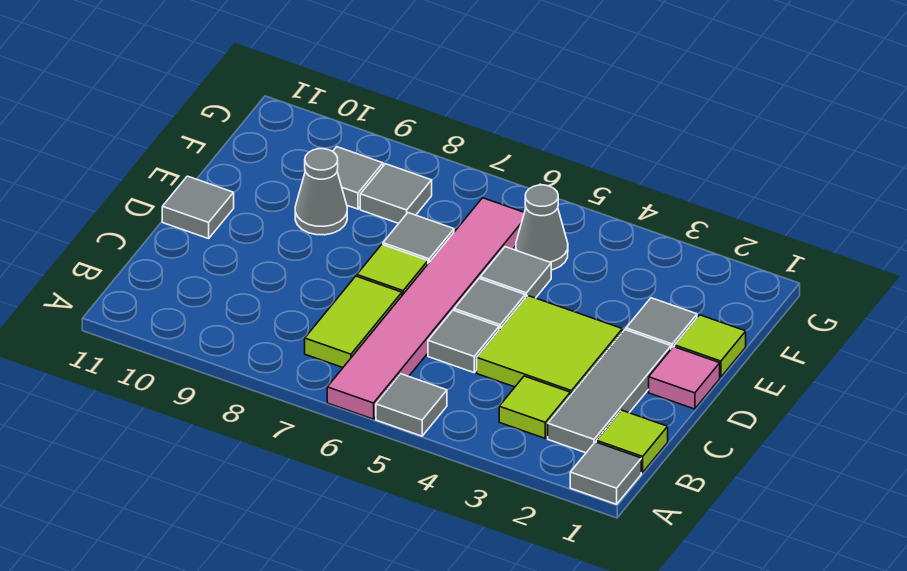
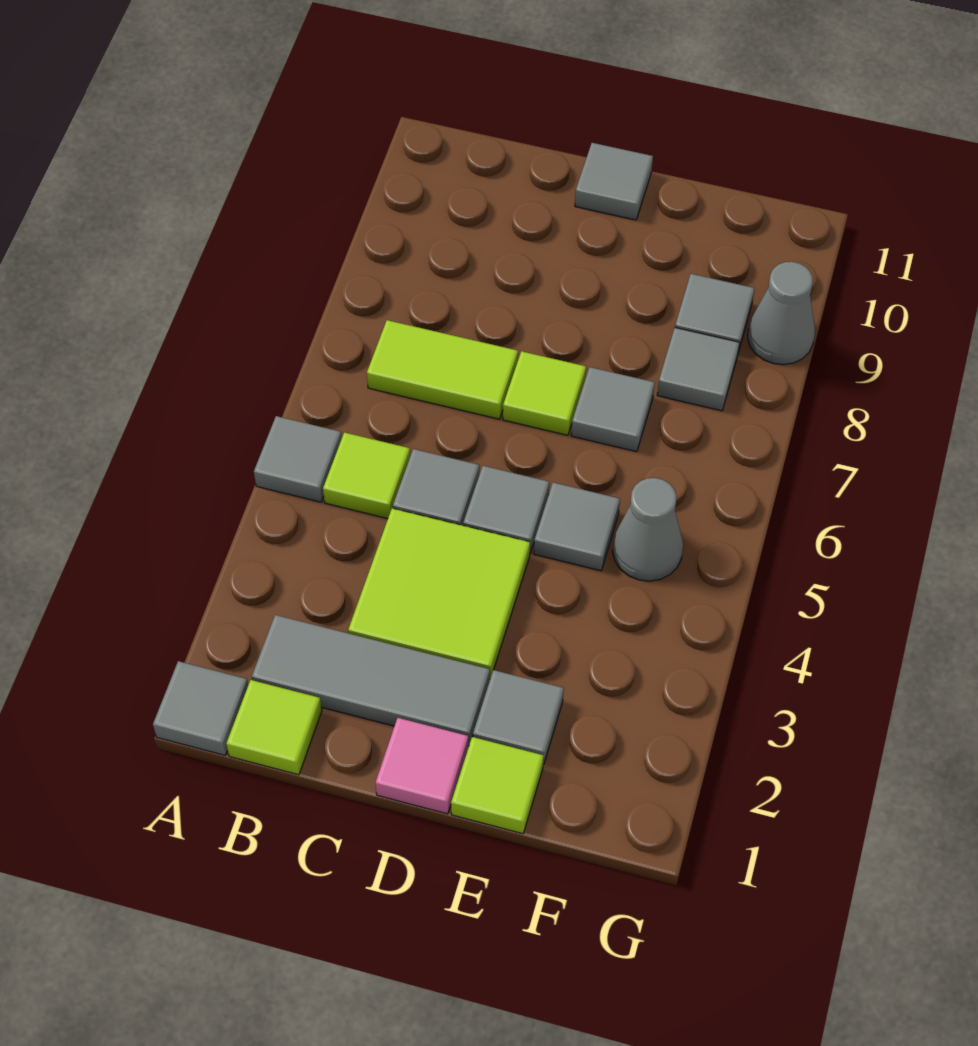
pink 1x6 tile [327,198,524,419] -> none
lime 1x1 tile [499,376,570,438] -> lime 1x1 tile moved to [323,432,410,519]
grey 1x1 cone [295,149,347,235] -> grey 1x1 cone moved to [748,262,815,365]

